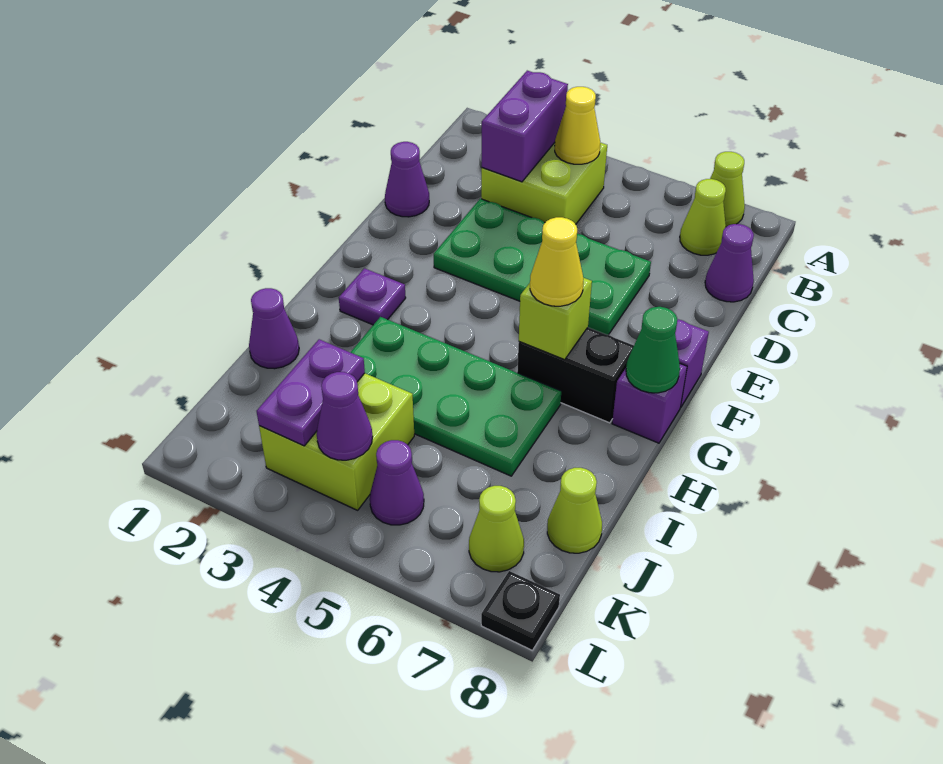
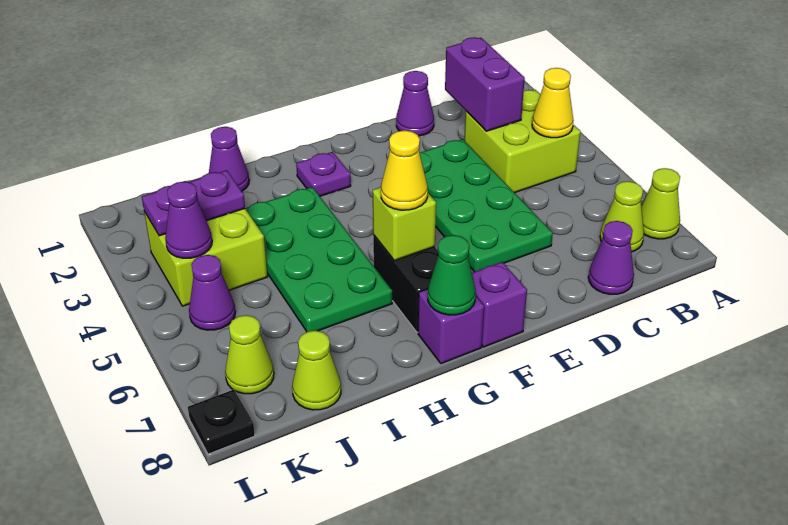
purple 1x2 brick [482,71,568,182] -> purple 1x2 brick turned to [445,37,525,131]

